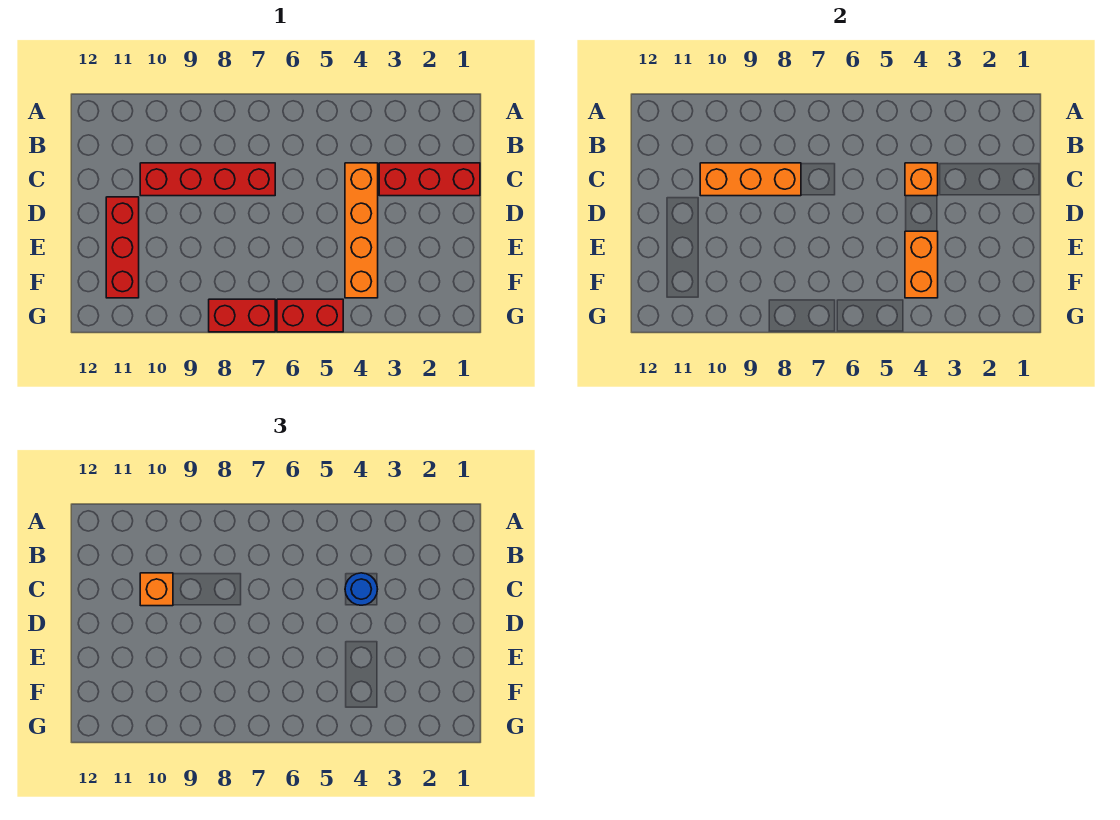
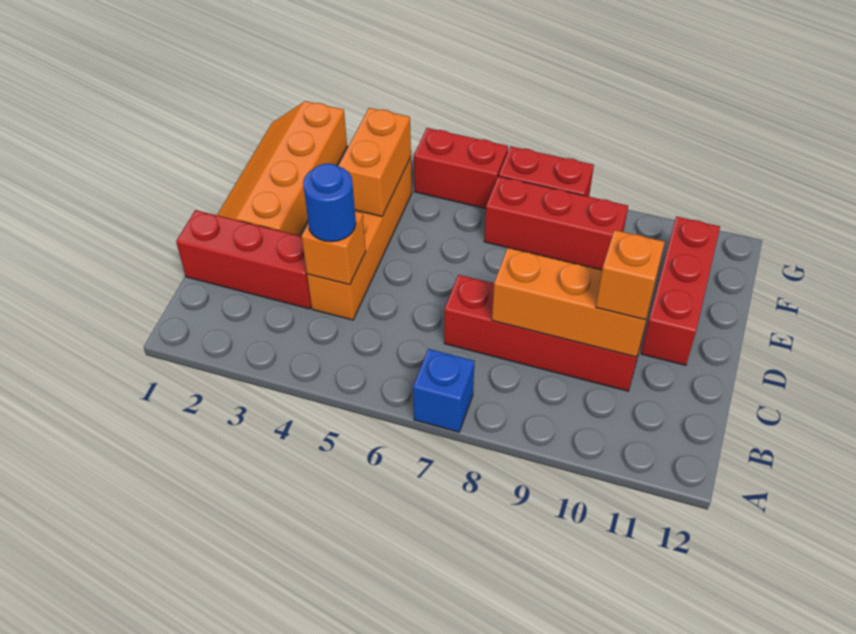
none -> blue 1x1 brick [413,349,475,432]
none -> orange 2x4 slope [217,101,347,236]
none -> red 1x3 brick [484,176,628,270]

